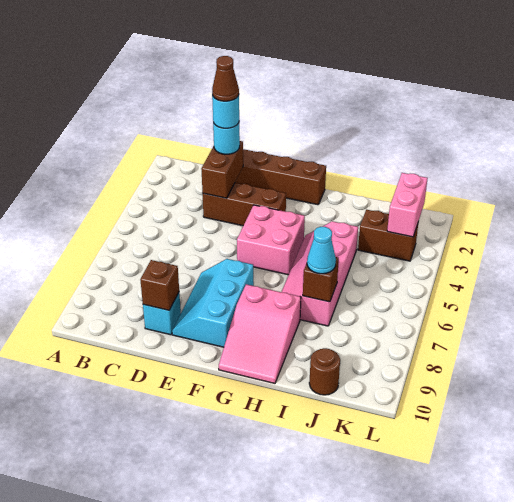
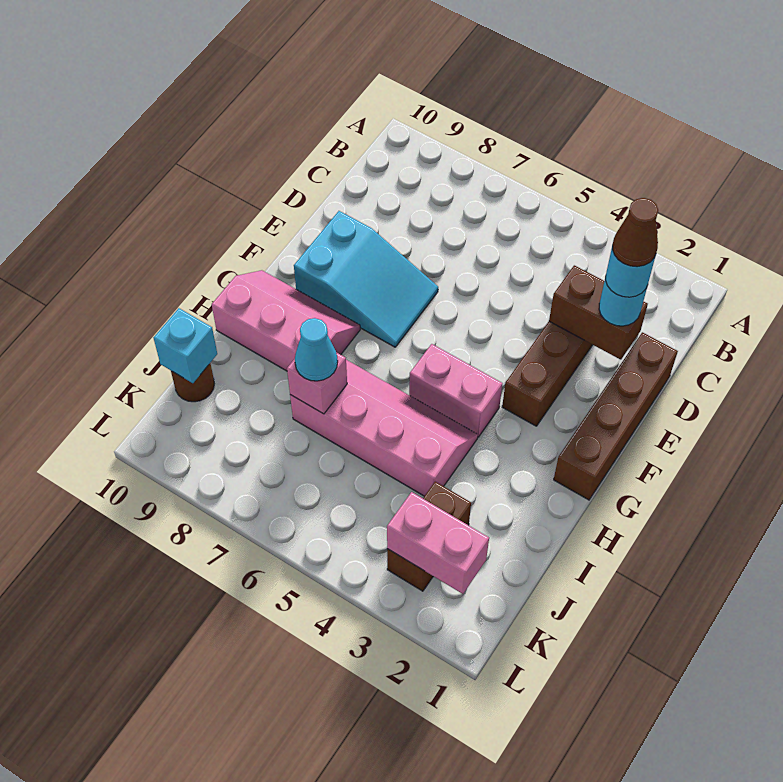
cyan 1x1 brick [143,293,181,335] -> cyan 1x1 brick moved to [153,308,217,383]
brown 1x1 brick [140,260,179,310] -> none
cyan 2x3 slope [172,259,254,347] -> cyan 2x3 slope turned to [294,211,438,347]
pink 2x2 brick [237,205,305,275] -> pink 1x2 brick [409,344,502,437]
pink 2x3 slope [219,284,301,383] -> pink 2x3 slope turned to [212,270,360,371]
brown 1x1 brick [303,257,339,302] -> pink 1x1 brick [287,352,347,414]

